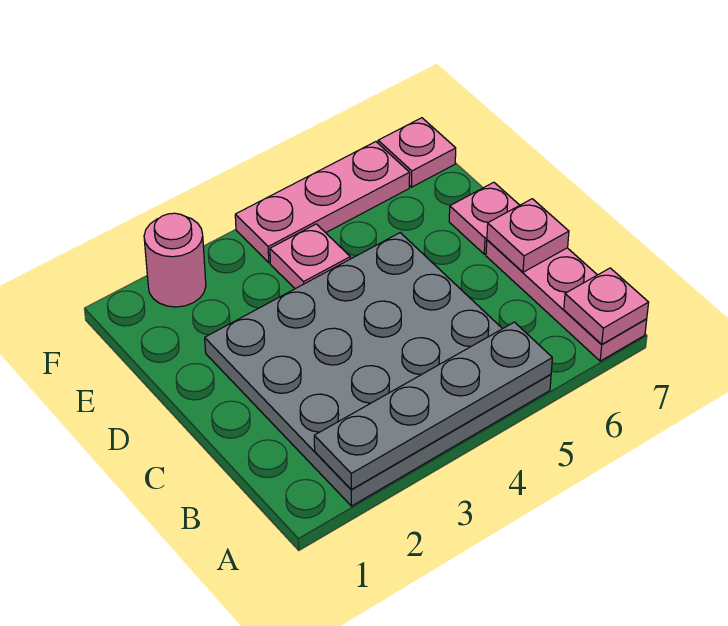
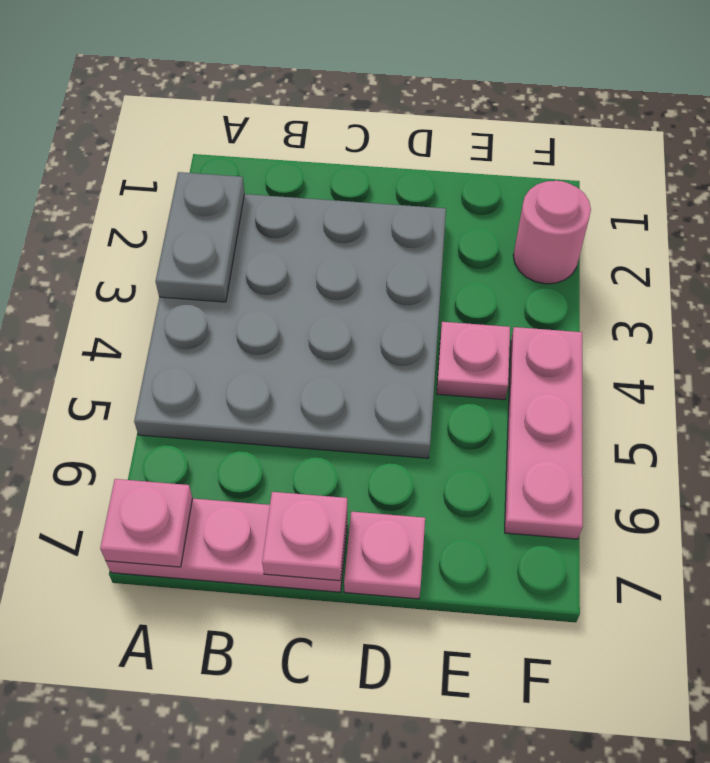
grey 1x4 plate [314,322,552,490] -> grey 1x2 plate [156,172,244,302]
pink 1x1 plate [378,118,456,187] -> none

